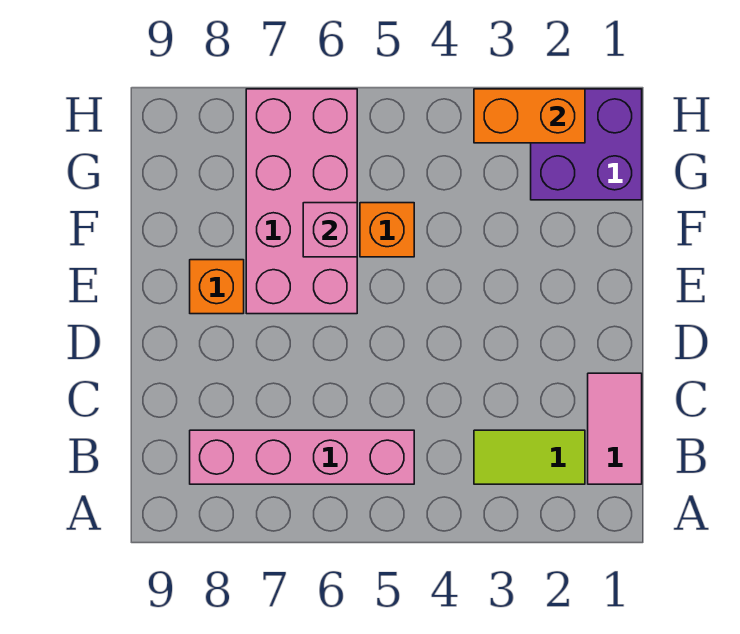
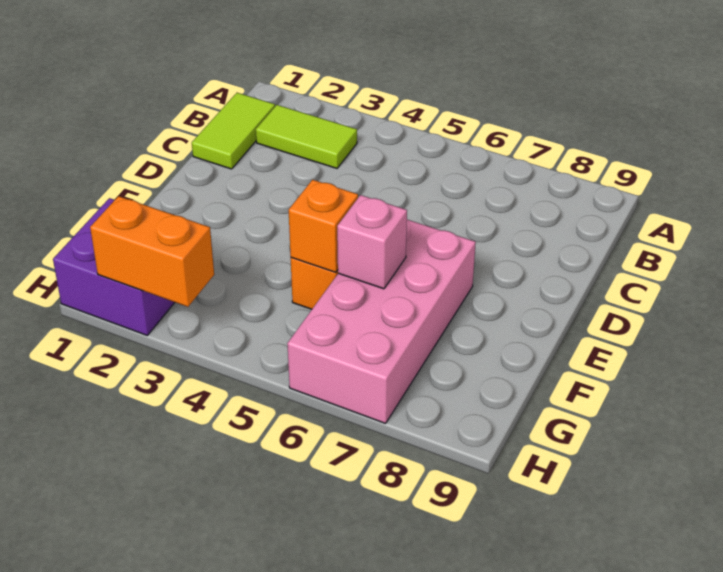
pink 1x2 tile [588,373,642,484] -> lime 1x2 tile [192,93,275,169]
pink 1x4 brick [190,430,414,484] -> none
orange 1x1 brick [190,260,244,314] -> orange 1x1 brick moved to [289,180,358,272]

